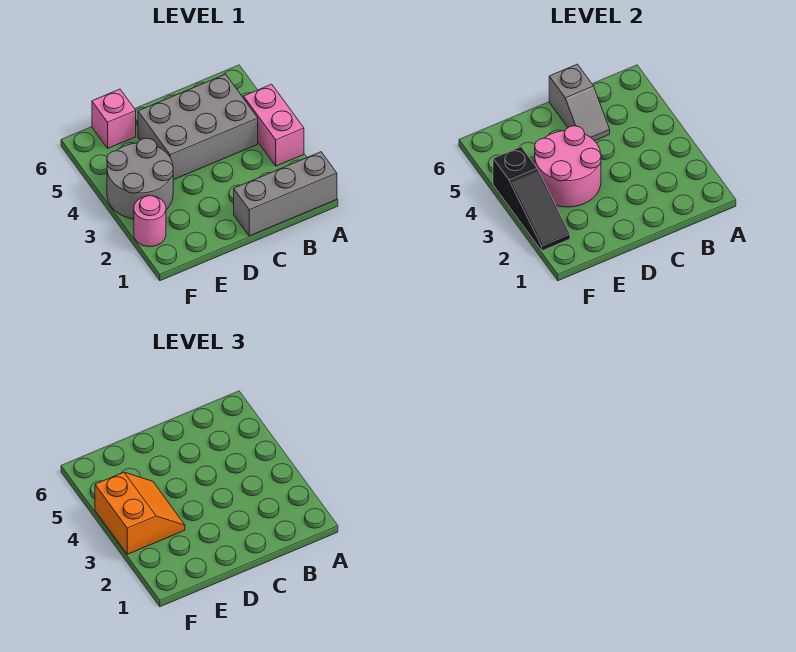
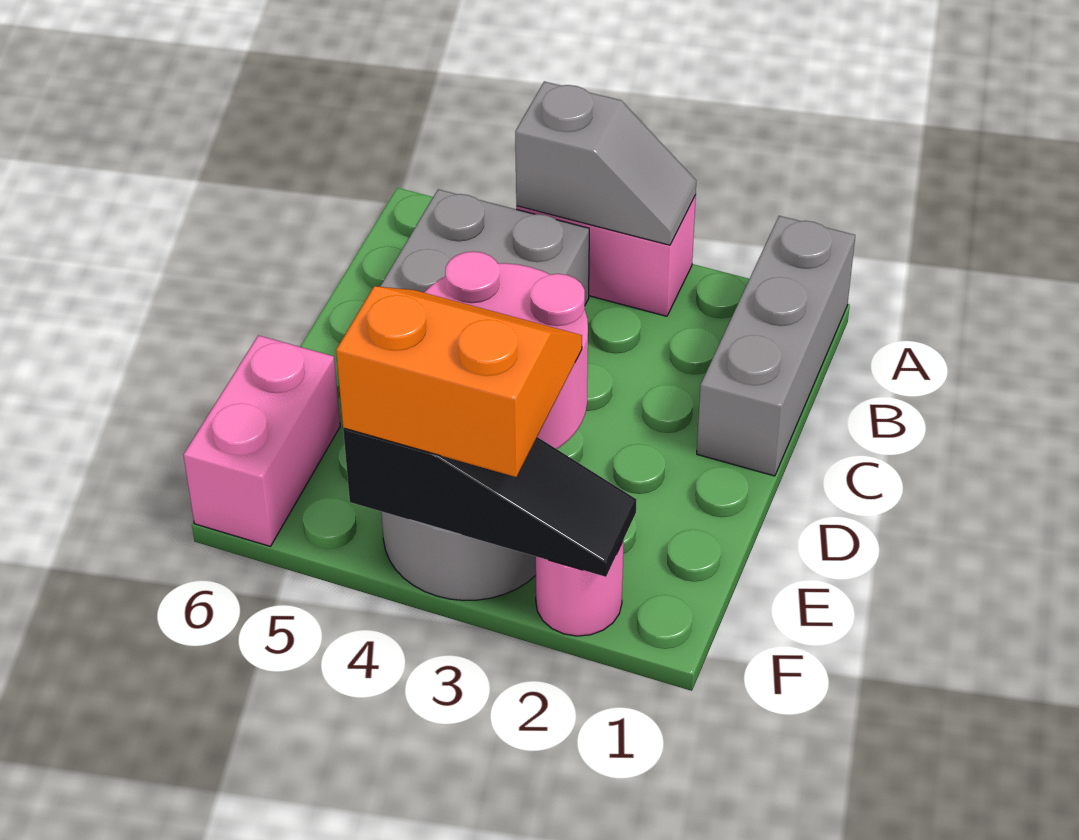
grey 1x2 slope [549,64,610,141] -> grey 1x2 slope moved to [515,81,696,245]
pink 1x1 brick [92,89,136,148] -> pink 1x2 brick [184,335,340,546]

